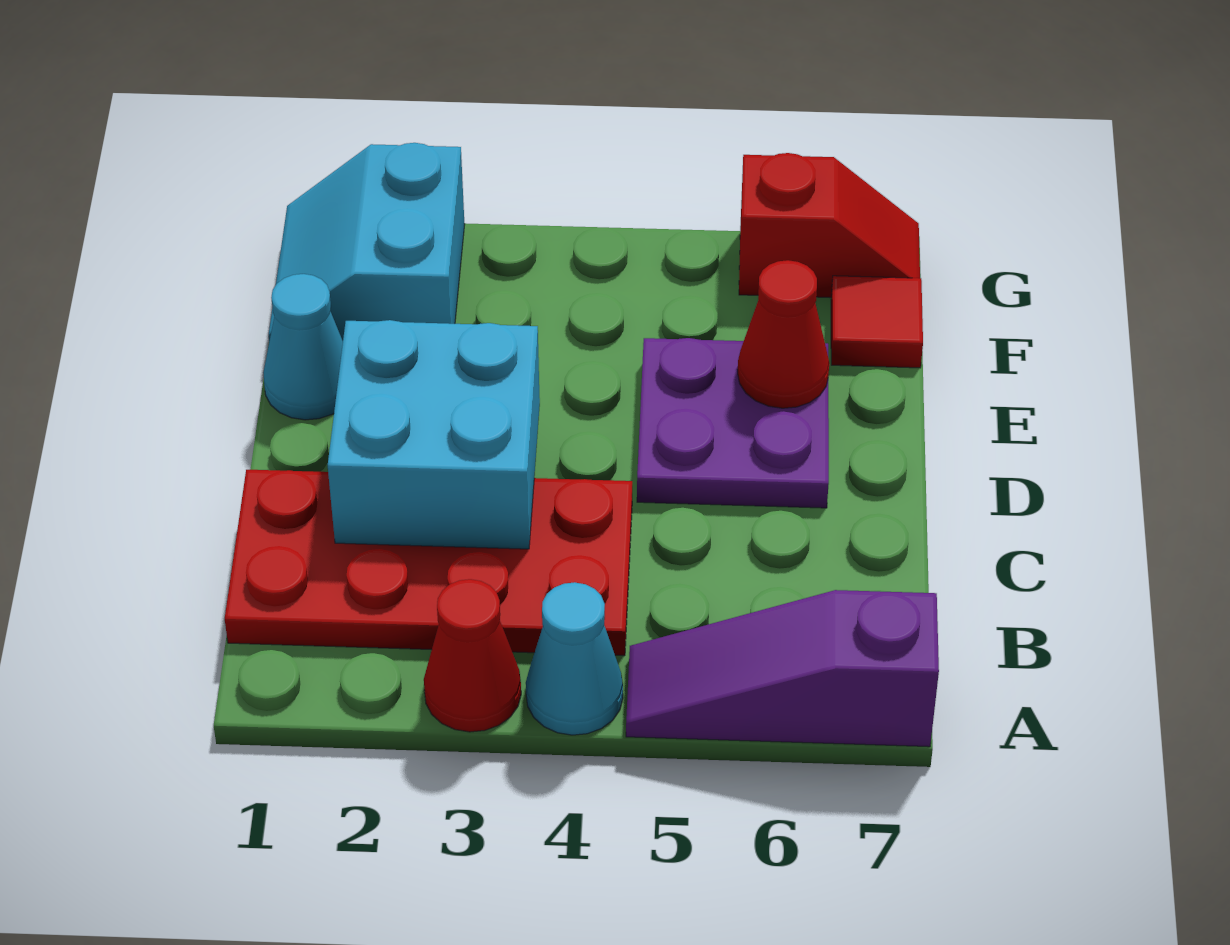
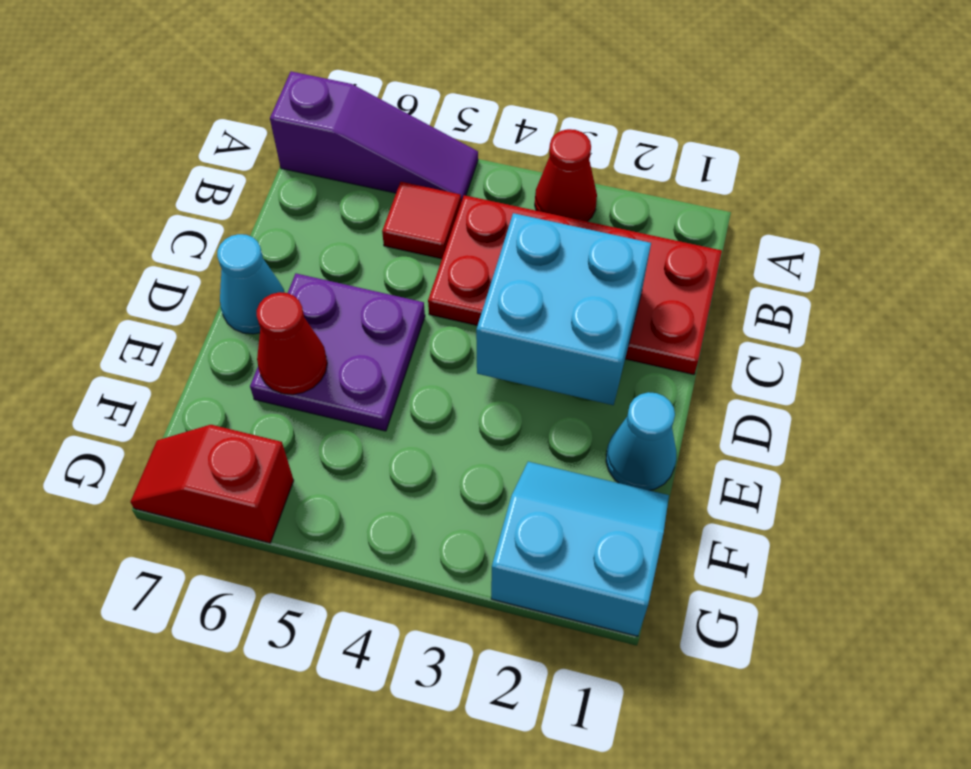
cyan 1x1 cone [526,582,623,735] -> cyan 1x1 cone moved to [217,234,284,334]
cyan 2x2 slope [269,143,465,341] -> cyan 2x2 slope turned to [491,462,669,636]
red 1x1 tile [831,276,923,368] -> red 1x1 tile moved to [382,182,461,259]

